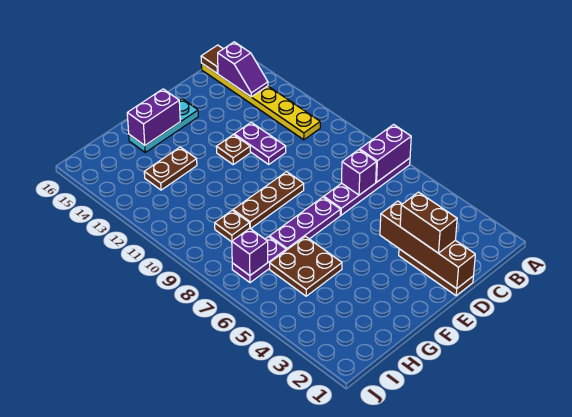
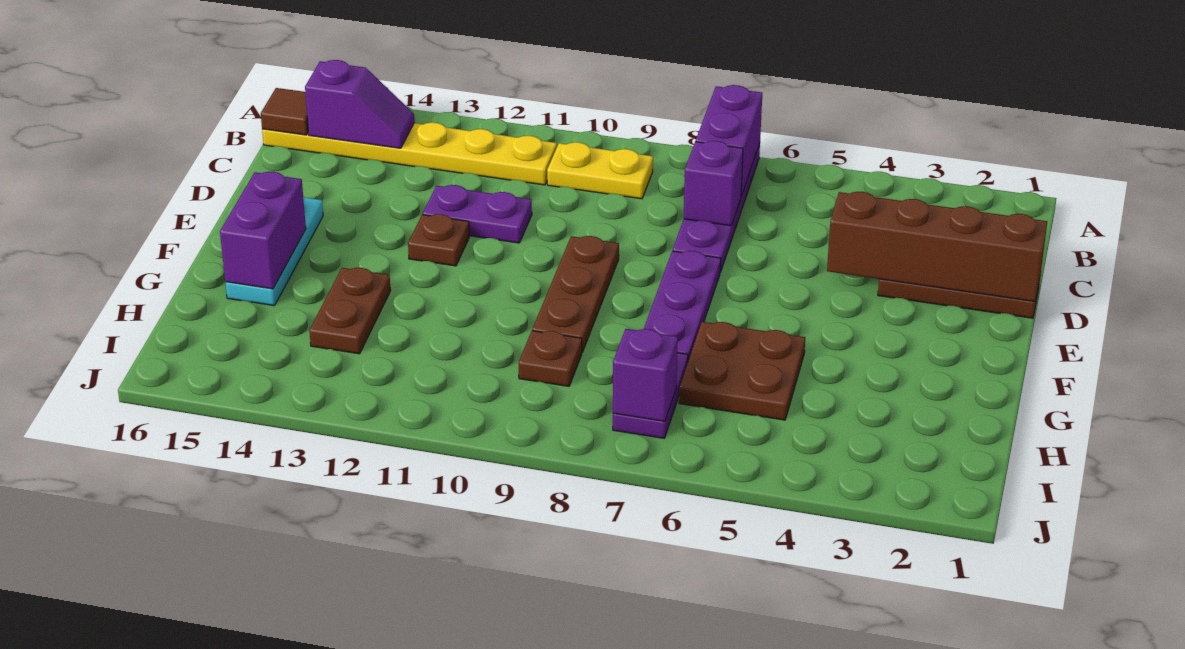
none -> yellow 1x2 plate [547,142,653,199]
brown 1x2 brick [400,192,457,253] -> none

